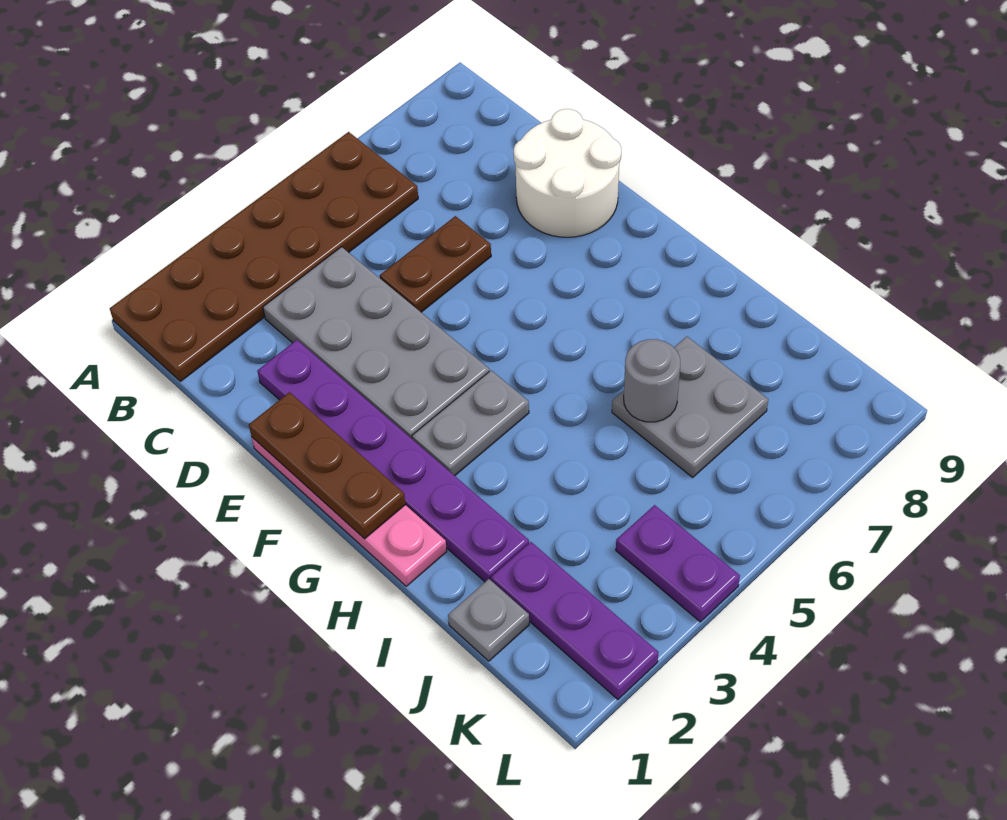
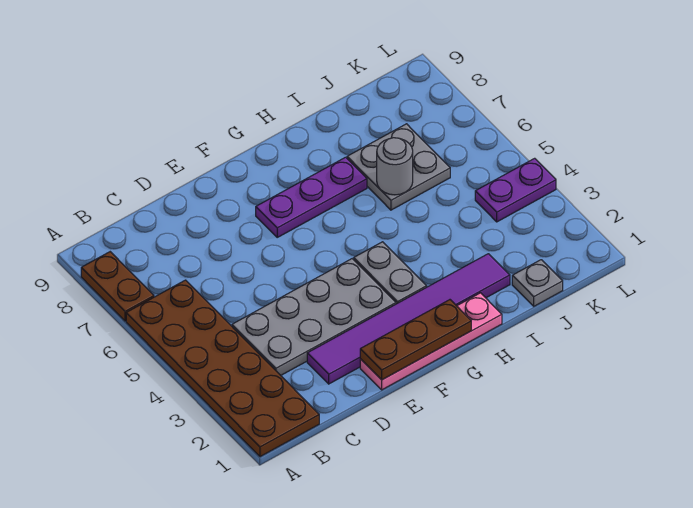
purple 1x6 plate [257,340,529,582] -> purple 1x6 tile [307,254,510,384]
brown 1x2 plate [380,216,491,312] -> brown 1x2 plate moved to [81,252,154,321]
white 2x2 round brick [514,109,621,237] -> none
purple 1x3 plate [491,542,658,699] -> purple 1x3 plate moved to [256,157,367,237]

